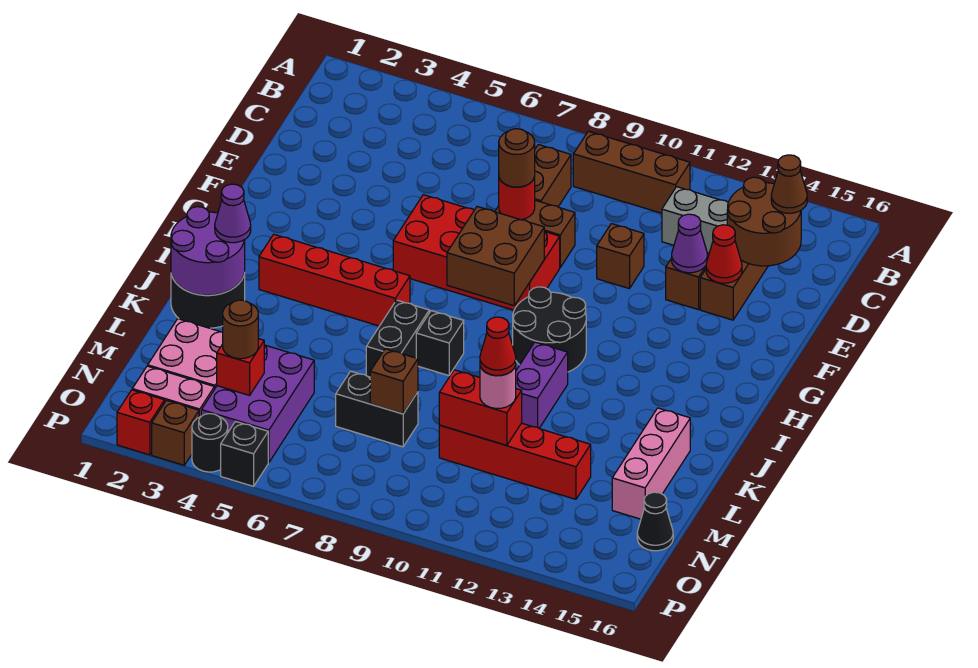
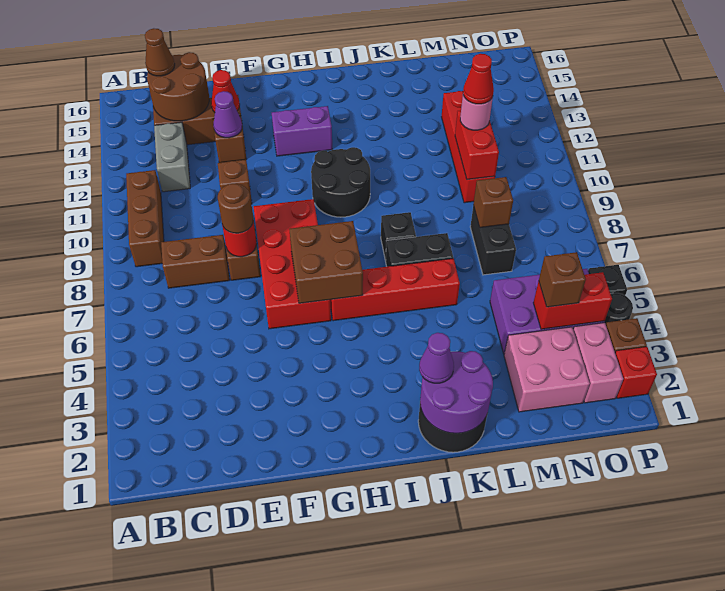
brown 2x2 brick [447,207,544,306] -> brown 2x2 brick moved to [289,221,363,303]
red 1x4 brick [259,234,410,326] -> red 1x4 brick turned to [330,258,460,321]
purple 1x2 brick [516,342,568,428] -> purple 1x2 brick moved to [272,106,332,156]
pink 1x3 brick [612,408,690,519] -> none
red 1x1 brick [217,339,264,395] -> red 1x2 brick [533,272,612,329]
brown 1x1 round brick [223,300,258,359] -> brown 1x1 brick [539,252,586,307]
black 1x1 cone [637,492,673,551] -> none

